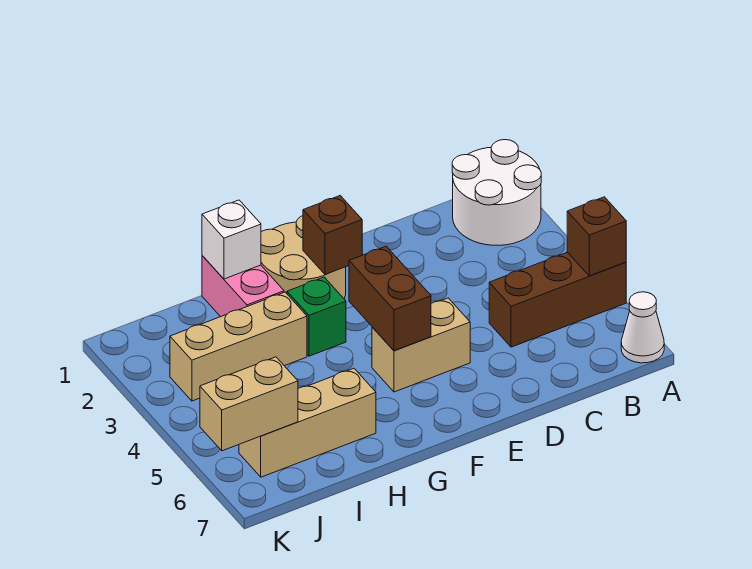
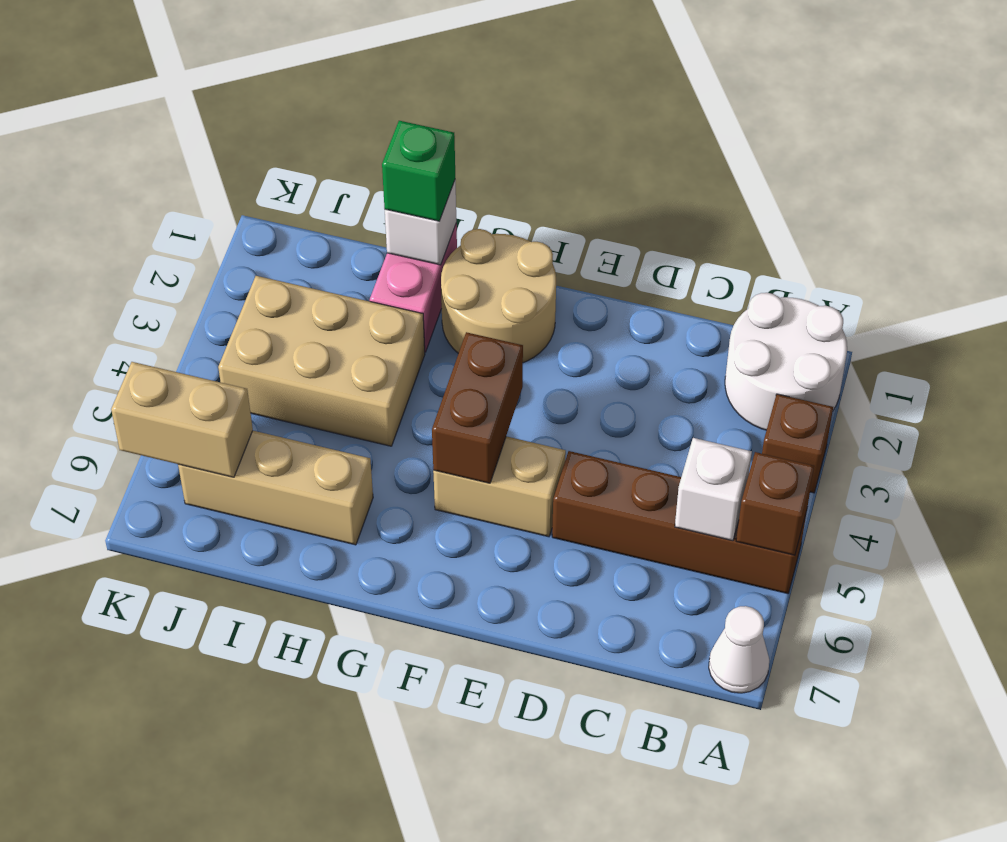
brown 1x3 brick [489,252,626,347] -> brown 1x4 brick [552,451,807,594]
none -> white 1x1 brick [675,438,752,541]
brown 1x1 brick [303,196,362,275] -> brown 1x1 brick moved to [762,394,833,493]
green 1x1 brick [287,277,346,356] -> green 1x1 brick moved to [382,121,455,221]
tan 1x3 brick [170,292,307,401] -> tan 2x3 brick [218,276,425,446]

